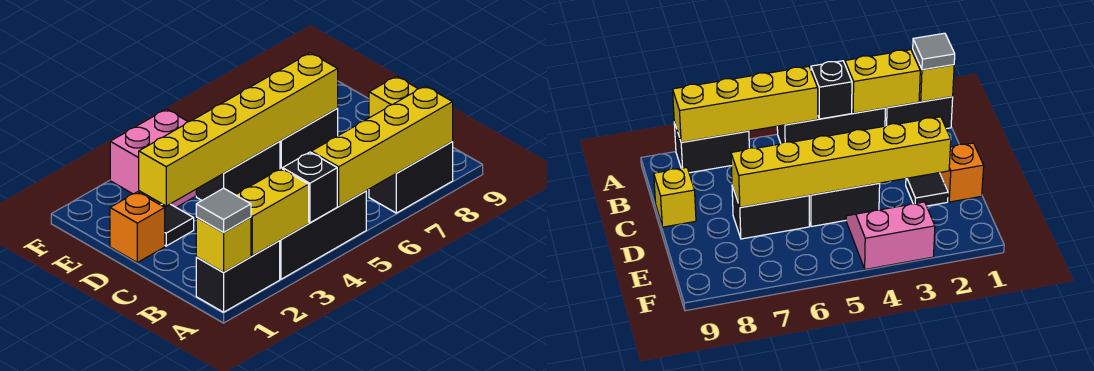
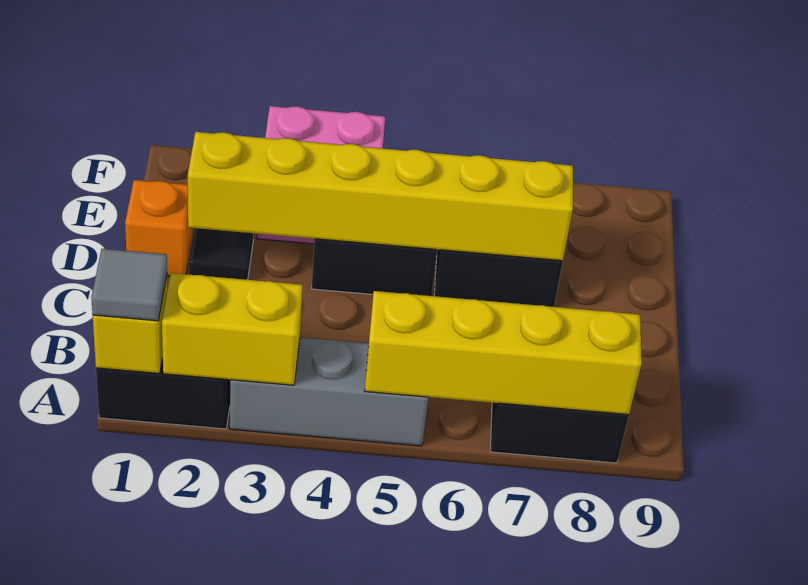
black 1x3 brick [280,191,366,279] -> grey 1x3 brick [230,337,428,446]
black 1x1 brick [283,152,337,223] -> none
yellow 1x1 brick [369,76,418,118] -> none

